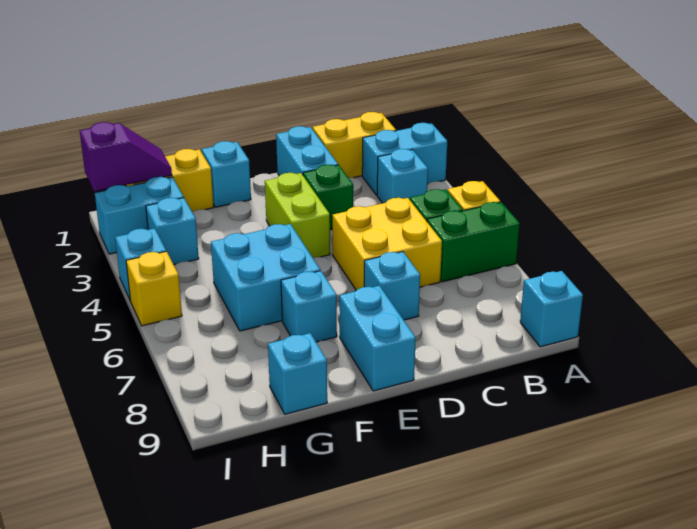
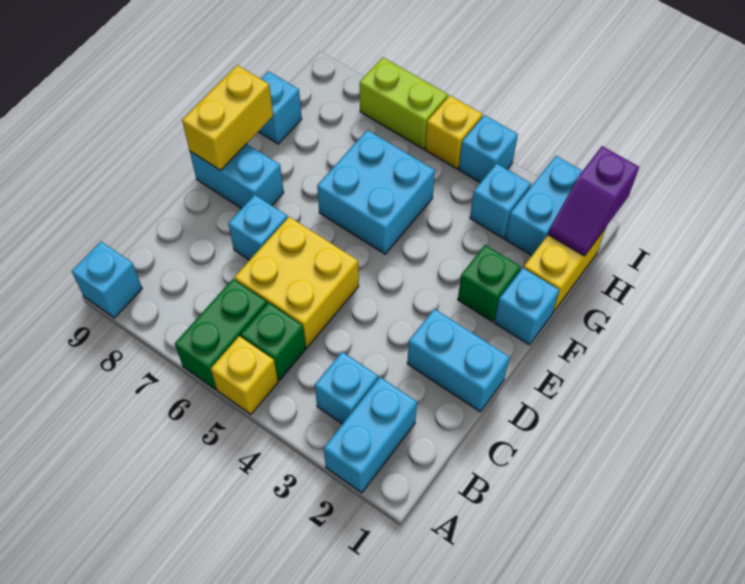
yellow 1x2 brick [312,112,396,178] -> yellow 1x2 brick moved to [182,65,273,170]
green 1x1 brick [303,165,353,230] -> green 1x1 brick moved to [458,245,521,321]
lime 1x2 brick [265,173,330,258] -> lime 1x2 brick moved to [360,57,448,149]
cyan 1x1 brick [281,271,337,342] -> none

